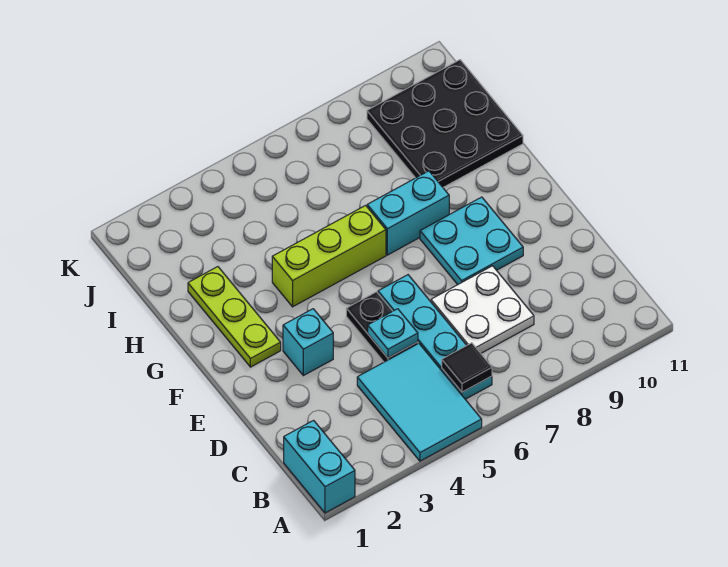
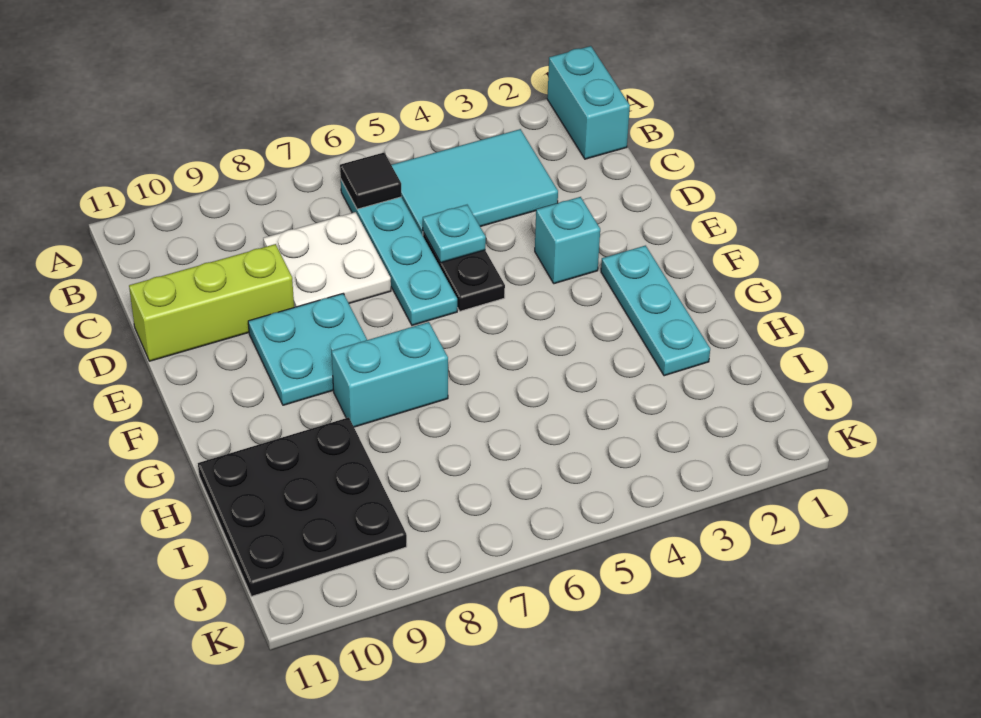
cyan 2x3 tile [357,343,482,461] -> cyan 2x3 tile turned to [392,129,558,235]
lime 1x3 plate [188,267,281,367] -> cyan 1x3 plate [601,246,710,376]
lime 1x3 brick [272,205,386,307] -> lime 1x3 brick moved to [129,244,294,361]

